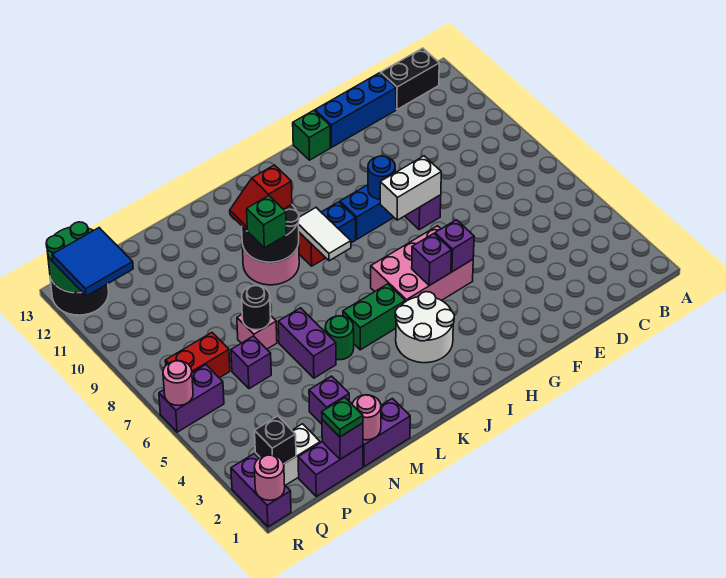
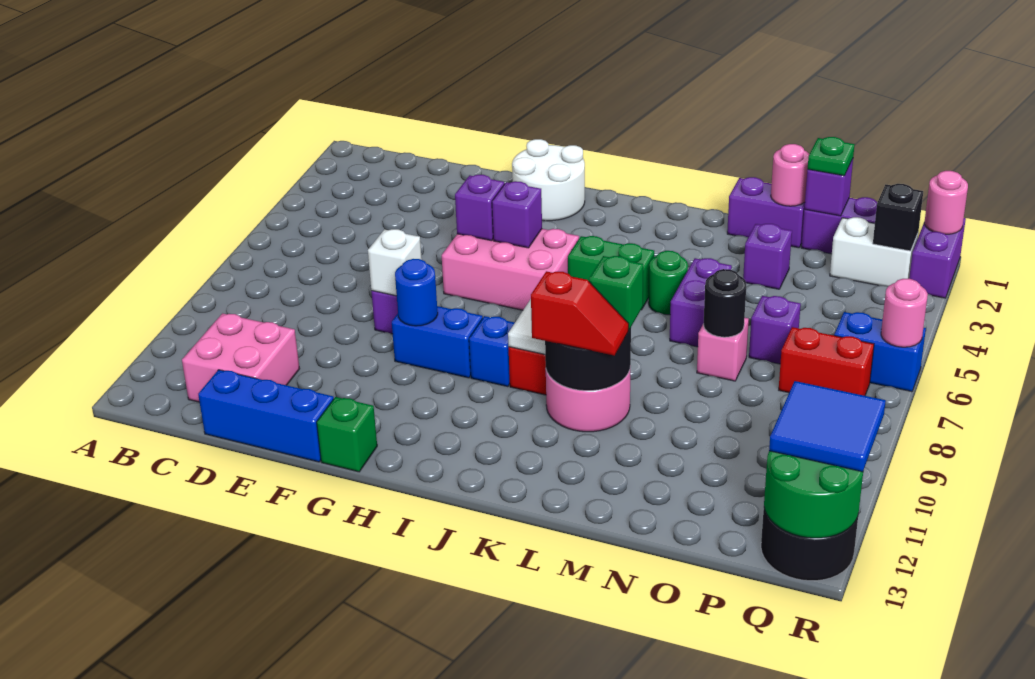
black 1x2 brick [381,48,439,110] -> none
none -> pink 2x2 brick [182,313,300,402]
white 1x2 brick [380,156,441,220] -> white 1x1 brick [368,229,422,296]
white 2x2 round brick [395,292,454,363] -> white 2x2 round brick moved to [512,139,585,221]
purple 1x2 brick [159,365,224,432] -> blue 1x2 brick [834,312,926,392]

